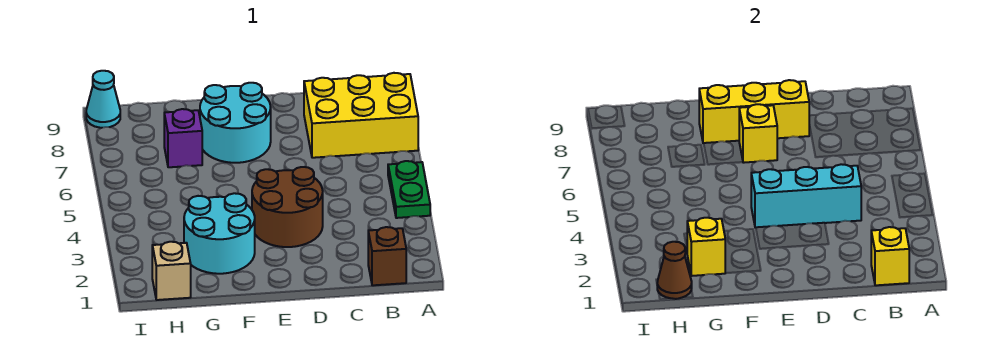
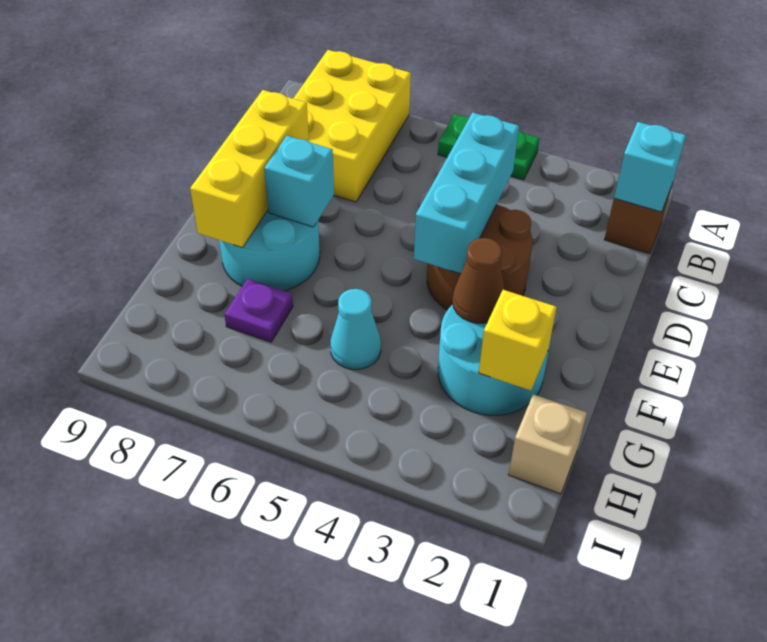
yellow 1x1 brick [871,227,909,285] -> cyan 1x1 brick [614,122,686,212]
yellow 1x1 brick [739,104,777,163] -> cyan 1x1 brick [264,136,334,227]
purple 1x1 brick [164,109,202,167] -> purple 1x1 plate [224,279,293,342]
brown 1x1 cone [657,242,692,299] -> brown 1x1 cone moved to [453,238,505,323]
cyan 1x1 cone [86,71,120,128] -> cyan 1x1 cone moved to [330,289,381,370]

